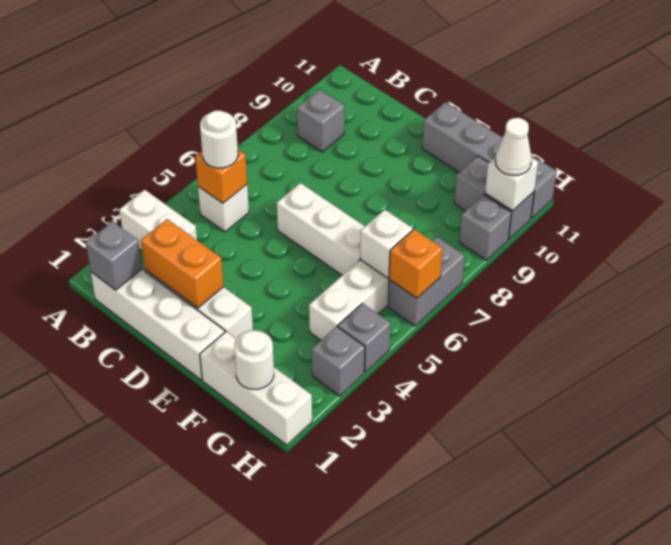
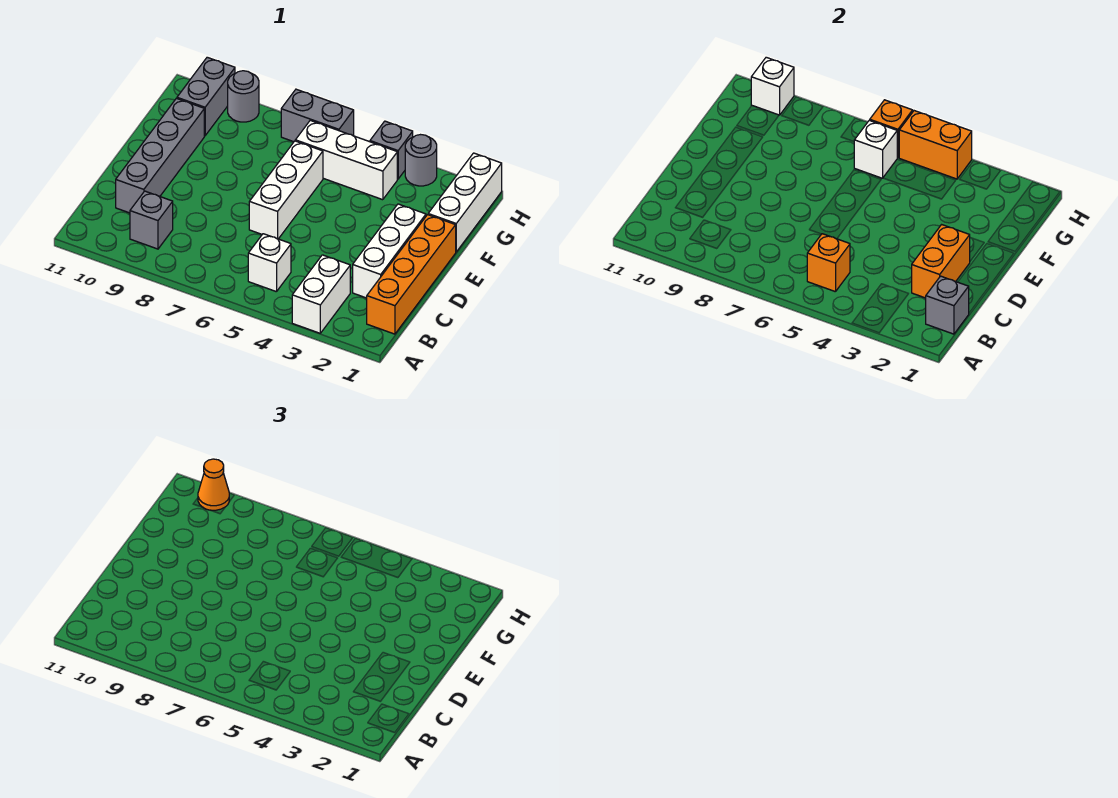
white 1x4 brick [91,270,225,380] -> orange 1x4 brick [367,215,456,334]
white 1x1 round brick [200,111,238,168] -> none
grey 1x4 brick [422,102,557,218] -> grey 1x4 brick moved to [116,98,204,213]
white 1x1 round brick [234,330,274,389] -> none
grey 1x1 brick [312,327,365,396] -> grey 1x1 round brick [405,135,437,186]
none -> orange 1x2 brick [899,111,972,179]
grey 1x1 brick [459,195,511,260] -> grey 1x1 round brick [228,71,259,122]
white 1x1 cone [495,118,532,176] -> orange 1x1 cone [198,459,229,511]

